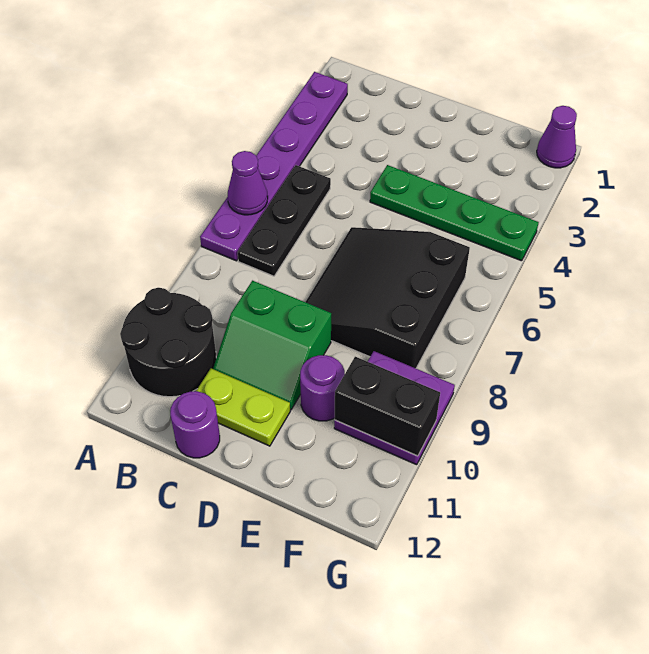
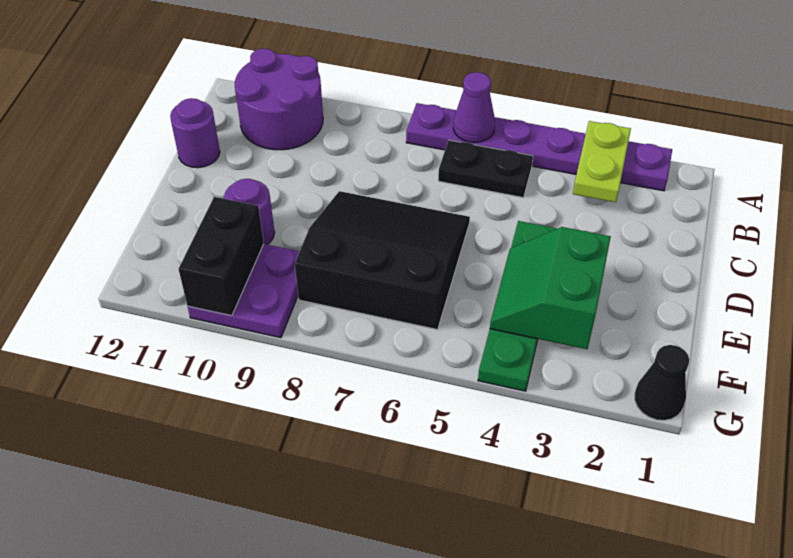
black 2x2 round brick [120,288,216,397] -> purple 2x2 round brick [235,49,323,150]
black 1x3 plate [238,165,331,276] -> black 1x2 plate [438,140,533,197]
green 2x2 slope [213,281,331,410] -> green 2x2 slope moved to [490,227,611,349]
lime 1x2 plate [196,368,290,446] -> lime 1x2 plate moved to [573,121,631,202]
purple 1x1 cone [537,106,577,168] -> black 1x1 cone [634,345,689,420]

